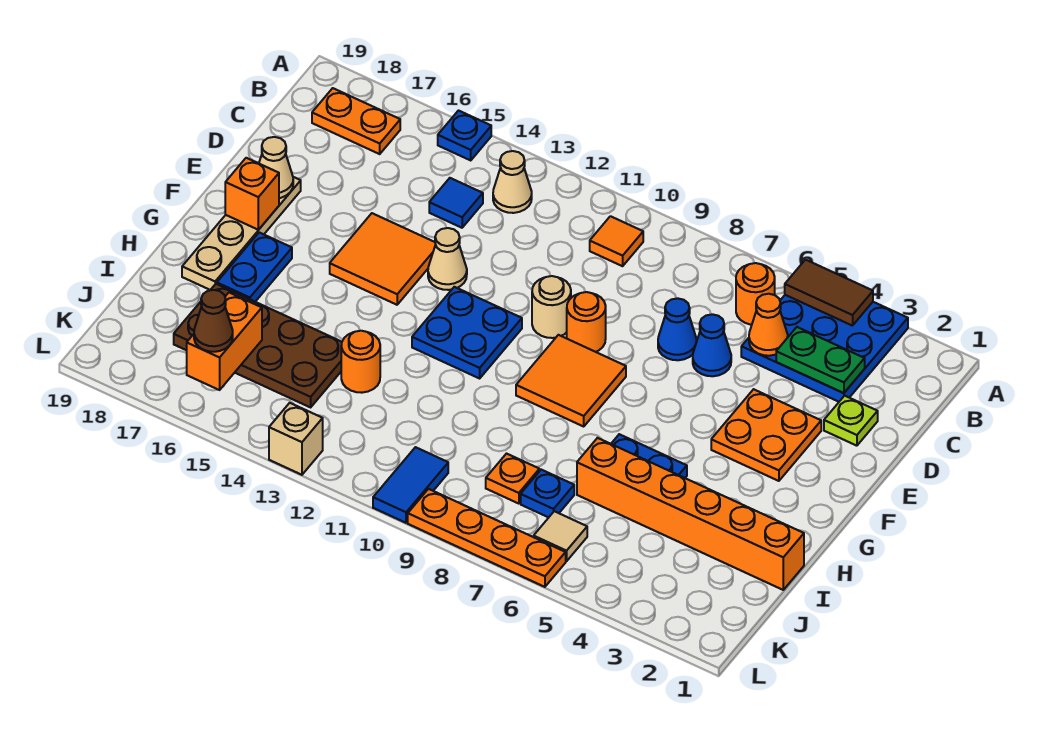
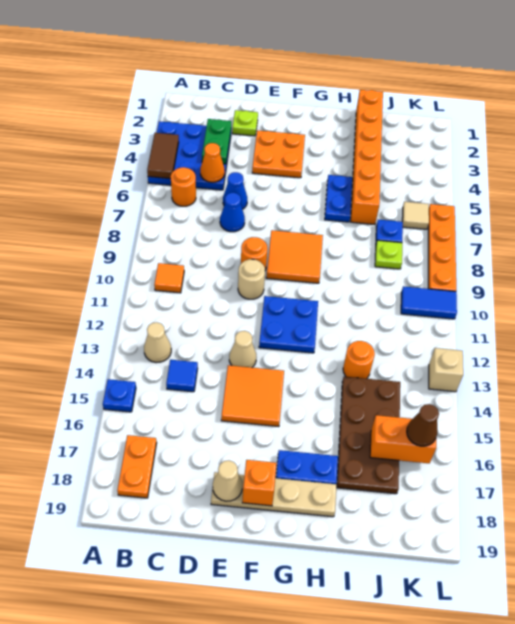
orange 1x1 plate [486,454,539,504] -> lime 1x1 plate [375,240,402,269]

